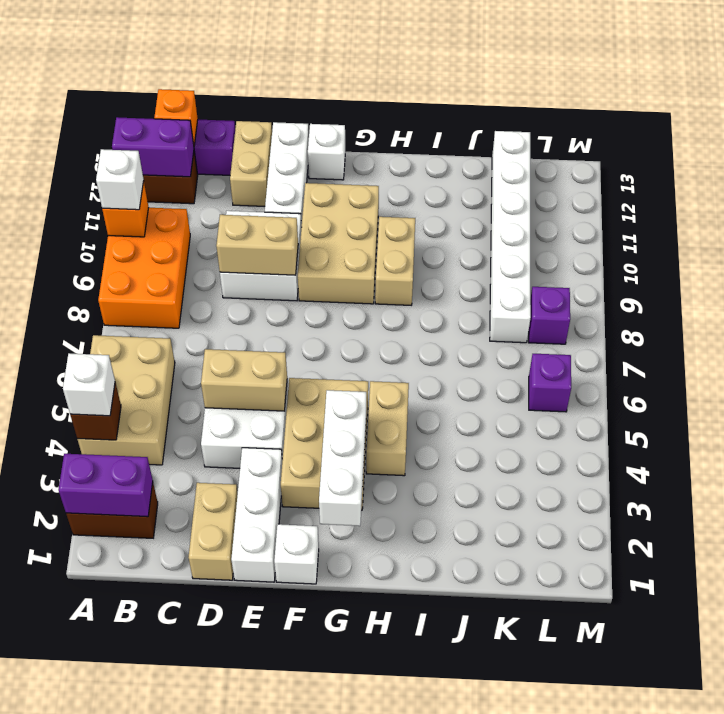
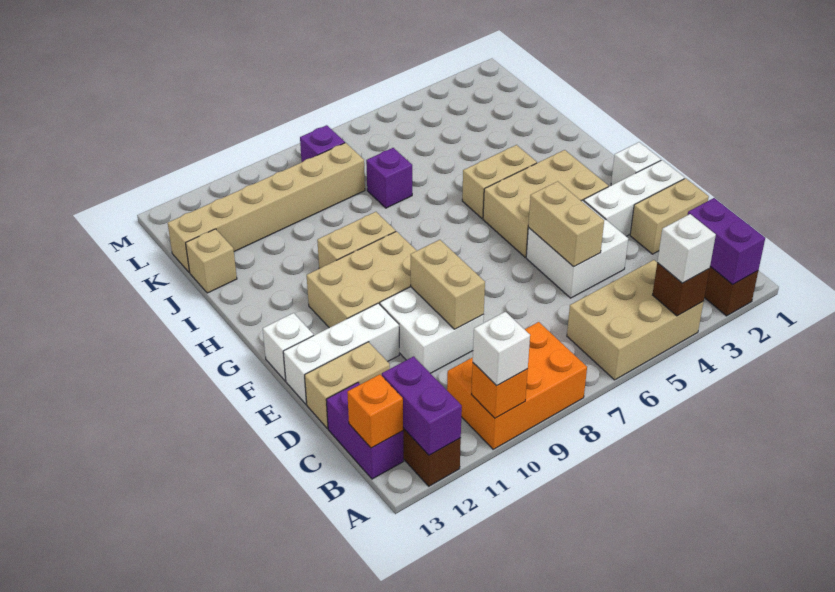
white 1x3 brick [319,390,366,526] -> none
none -> tan 1x1 brick [186,229,237,293]
white 1x6 brick [490,131,531,343] -> tan 1x6 brick [168,143,365,273]
purple 1x1 brick [529,354,571,412] -> purple 1x1 brick moved to [366,148,412,208]

